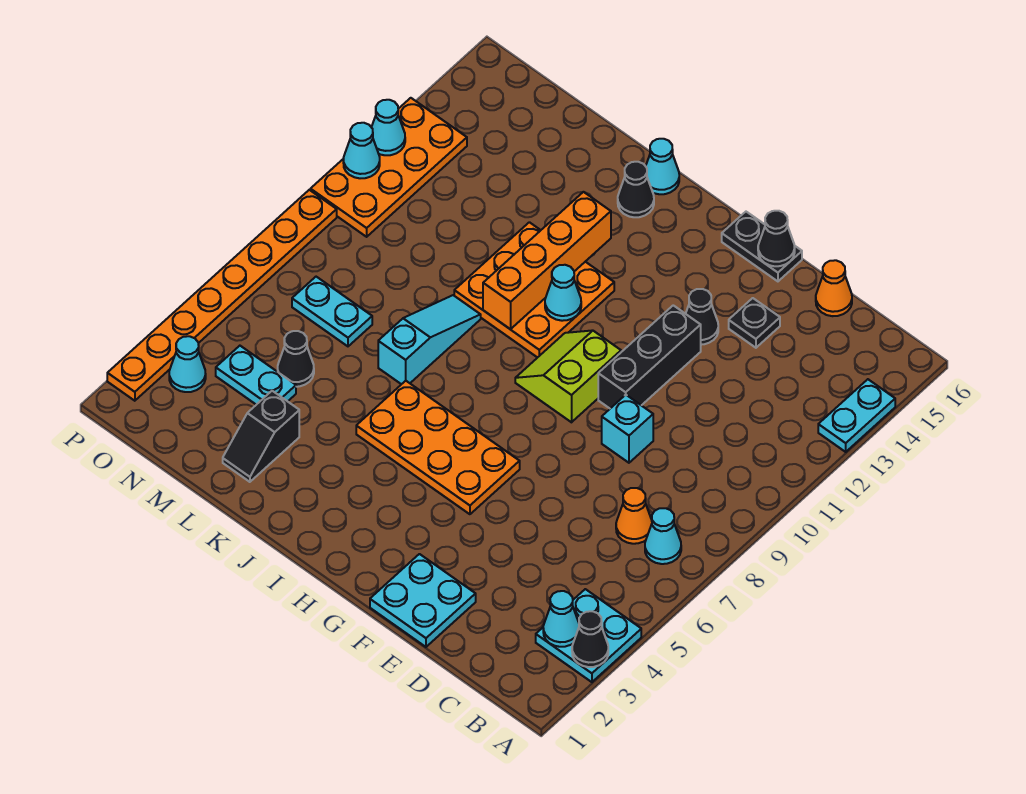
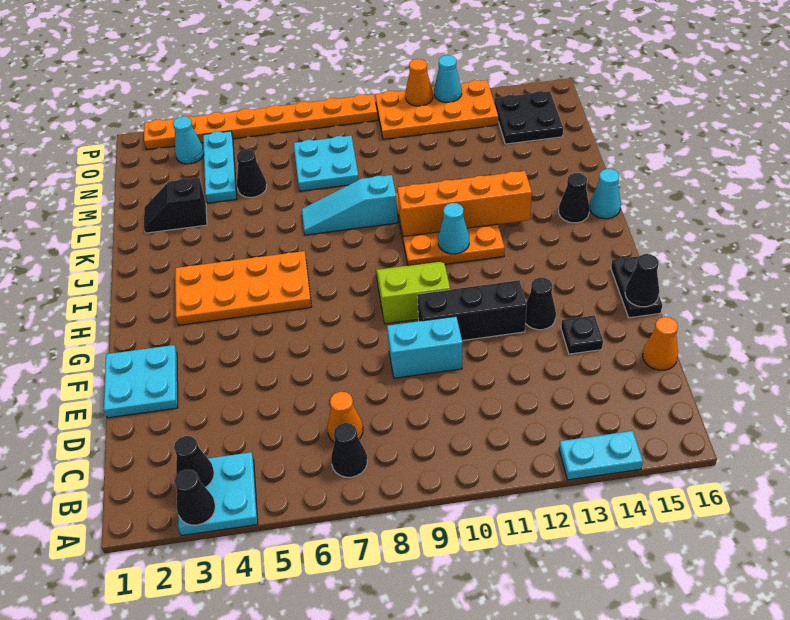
cyan 1x1 cone [543,591,579,647] -> black 1x1 cone [174,436,214,487]
cyan 1x1 cone [645,508,681,564] -> black 1x1 cone [331,423,367,477]
cyan 1x1 brick [602,395,653,463] -> cyan 1x2 brick [387,316,462,378]
orange 2x4 plate [356,381,520,514] -> orange 2x4 plate turned to [175,251,312,325]
cyan 1x3 slope [378,295,481,384] -> cyan 1x3 slope turned to [302,175,398,235]
cyan 1x2 plate [216,346,296,405] -> cyan 1x3 plate [203,131,237,203]
cyan 1x2 plate [292,277,372,346] -> cyan 2x2 plate [294,136,359,191]
none -> black 2x2 plate [494,91,563,144]
cyan 1x1 cone [343,123,380,178] -> orange 1x1 cone [405,59,433,106]

